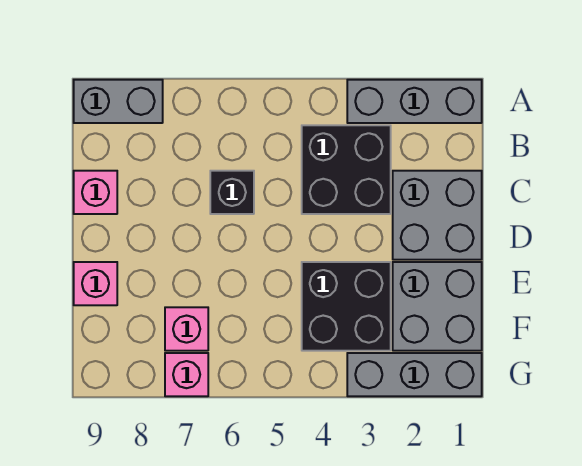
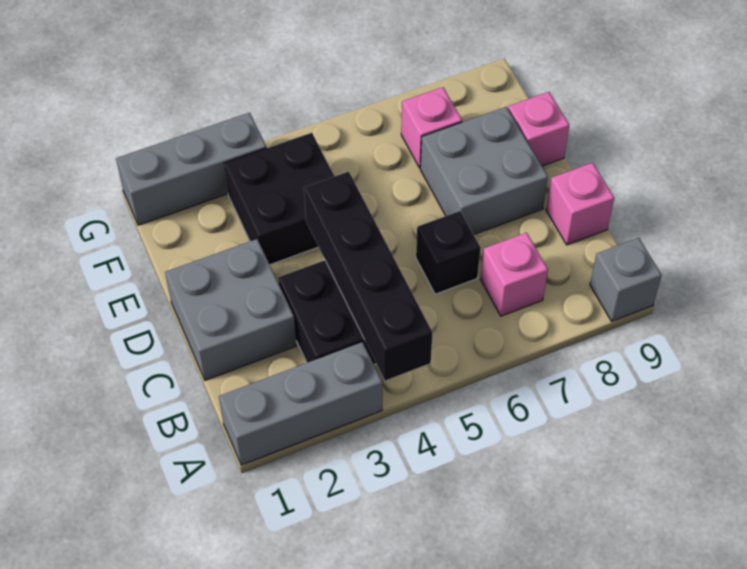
none -> black 1x4 brick [304,172,432,381]
grey 1x2 brick [74,80,163,123] -> grey 1x1 brick [590,238,662,321]
grey 2x2 brick [393,262,482,351] -> grey 2x2 brick moved to [420,107,548,235]
pink 1x1 brick [165,353,208,396] -> pink 1x1 brick moved to [481,233,548,316]

